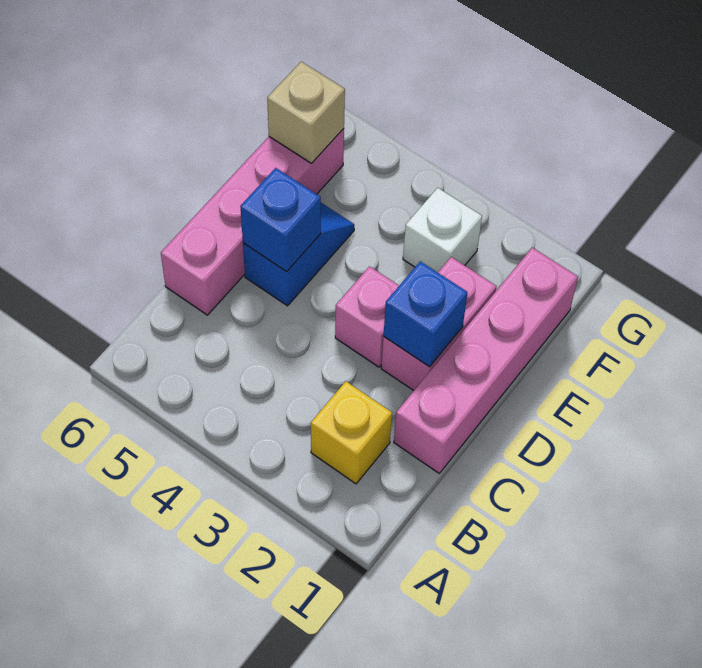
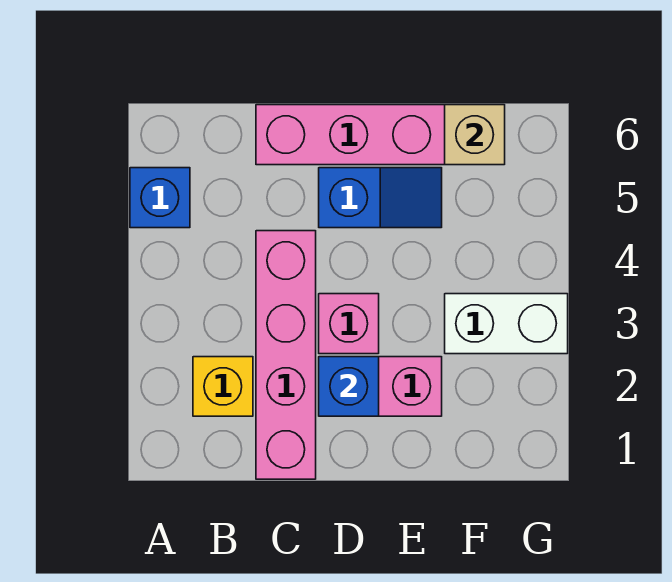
pink 1x4 brick [394,248,578,473] -> pink 1x4 brick turned to [256,231,316,479]
blue 1x1 brick [240,168,321,271] -> blue 1x1 brick moved to [130,168,190,228]
white 1x1 brick [403,188,482,272] -> white 1x2 brick [445,294,568,354]

